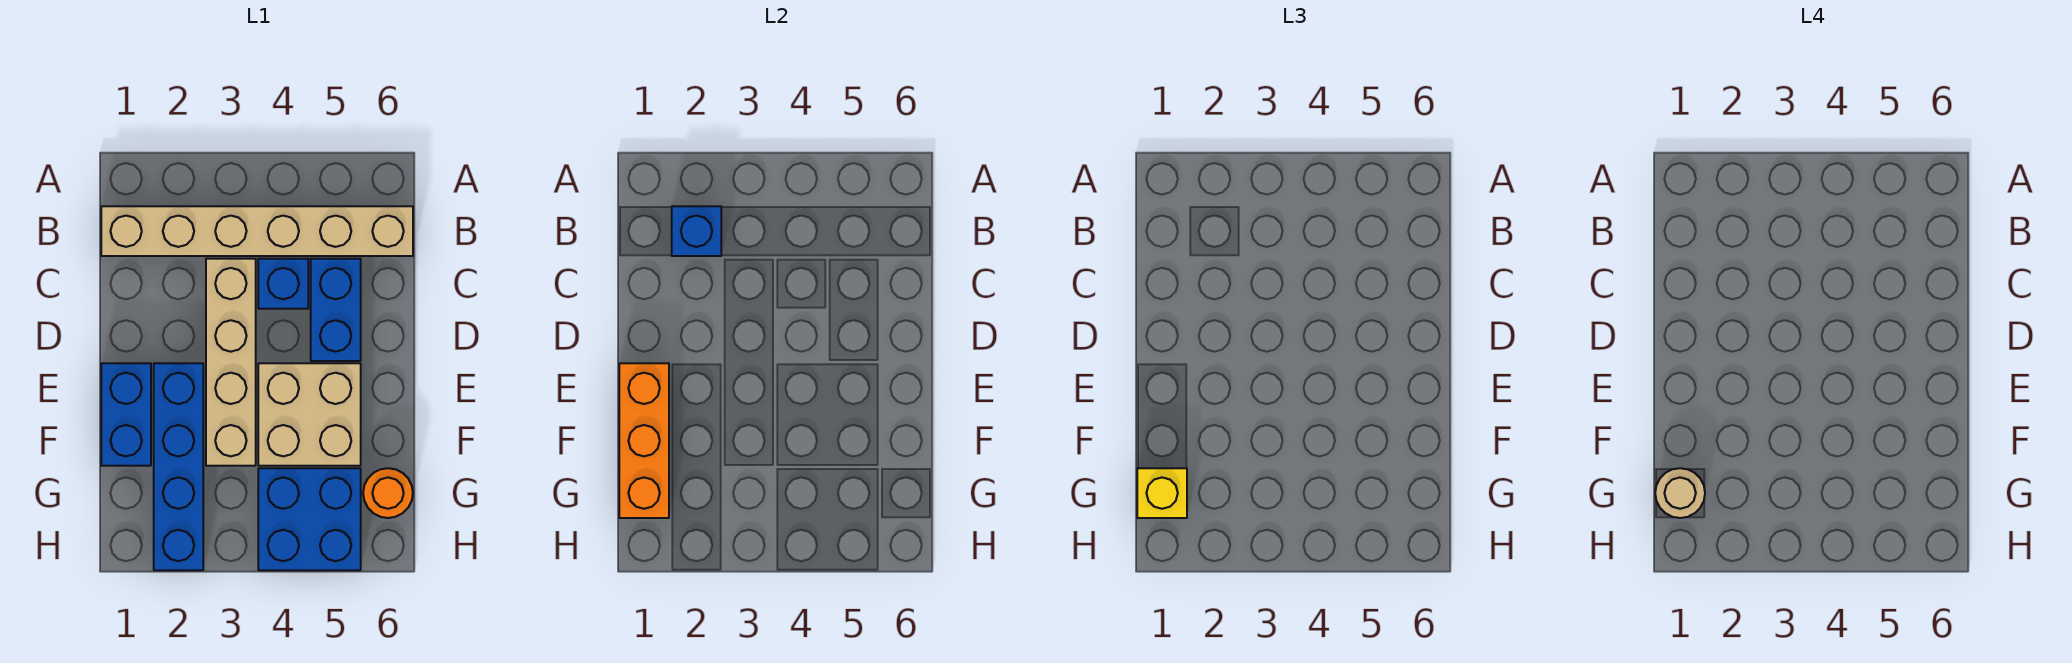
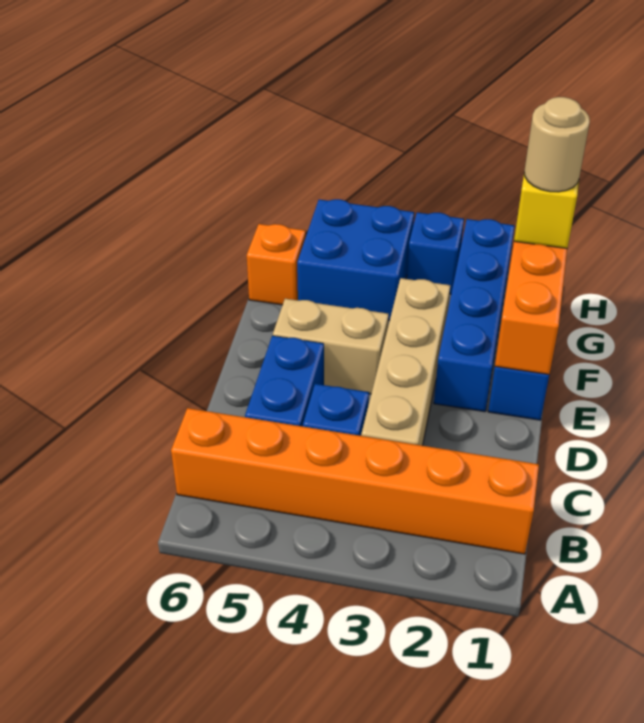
tan 1x6 brick [101,206,413,256] -> orange 1x6 brick [171,408,539,554]
blue 1x1 brick [672,206,721,256] -> blue 1x1 brick moved to [407,212,464,294]
tan 2x2 brick [258,363,361,466] -> tan 1x2 brick [273,299,389,394]
orange 1x1 round brick [363,468,413,518] -> orange 1x1 brick [247,224,306,305]

